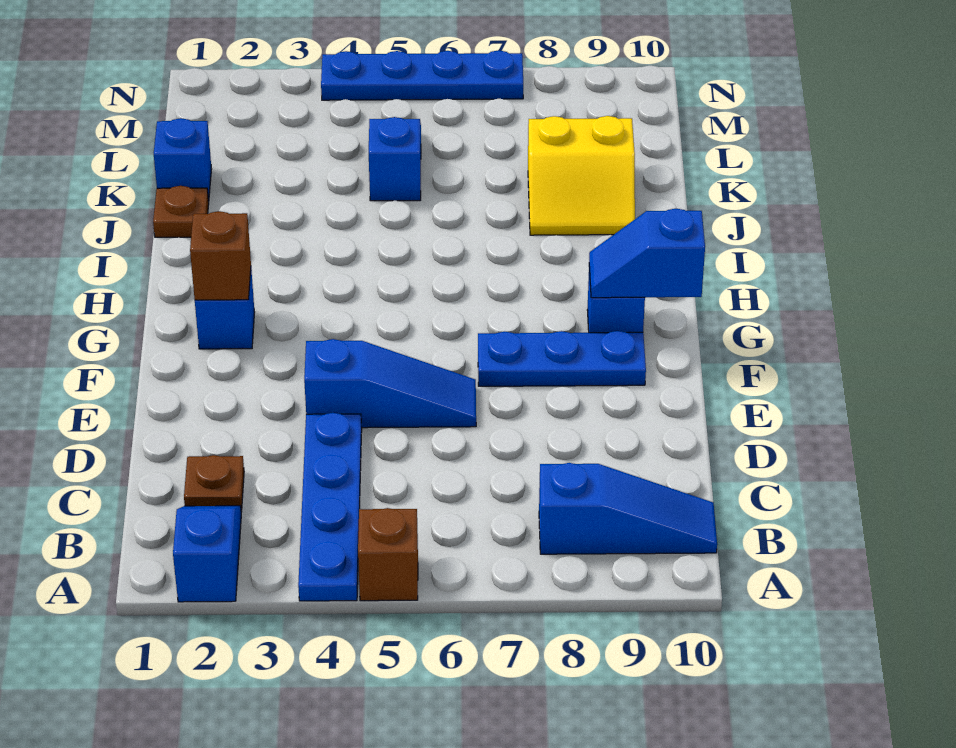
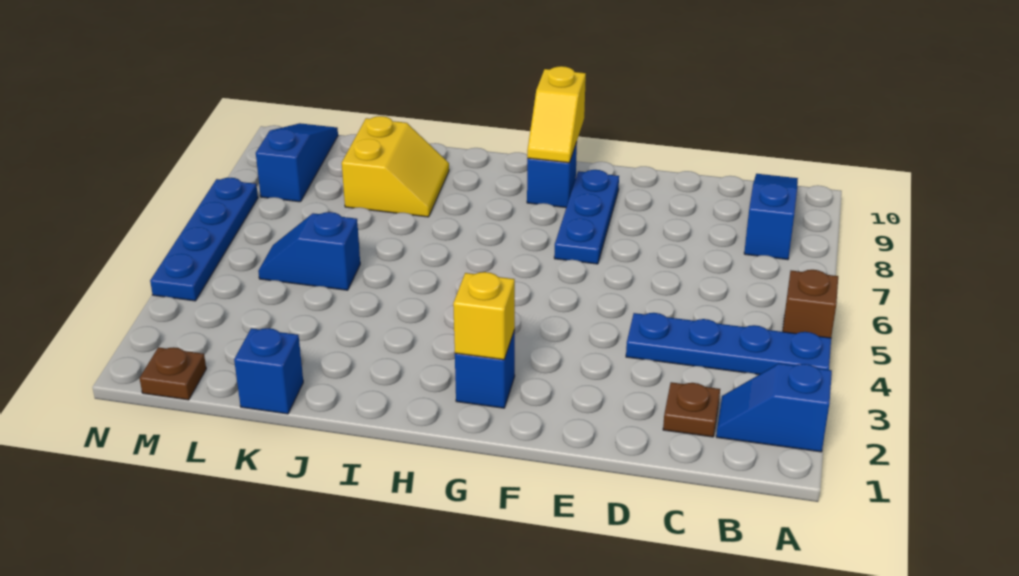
blue 1x3 slope [304,339,476,428] -> blue 1x3 slope moved to [256,123,338,202]
brown 1x1 brick [190,211,251,300] -> yellow 1x1 brick [453,272,515,360]
blue 1x2 slope [589,209,705,298] -> yellow 1x2 slope [527,66,586,163]
brown 1x1 plate [153,186,209,237] -> brown 1x1 plate moved to [140,347,206,400]

